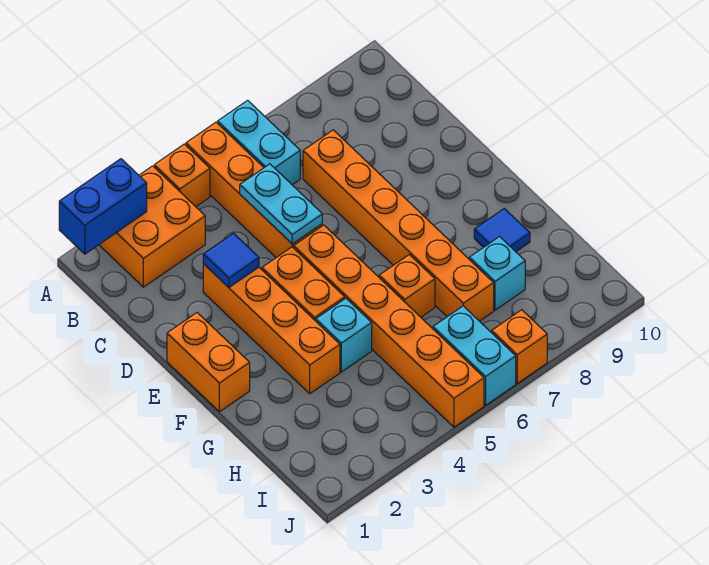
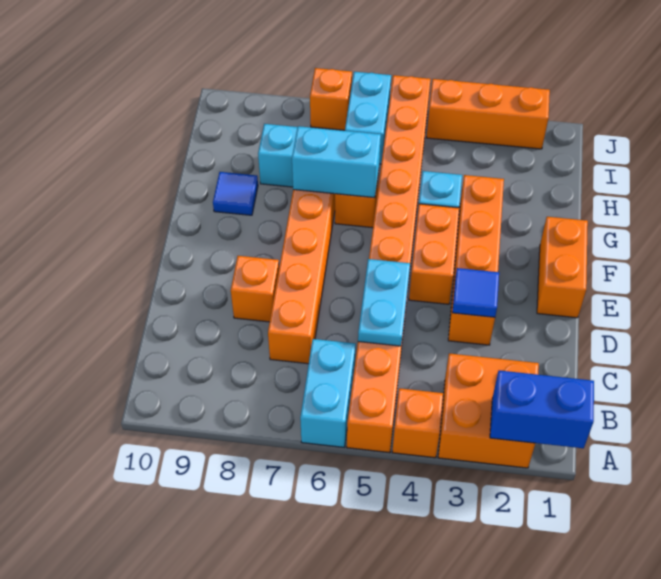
none -> orange 1x1 brick [231,256,279,322]
none -> cyan 1x2 brick [292,126,381,198]
none -> orange 1x3 brick [427,79,550,149]

